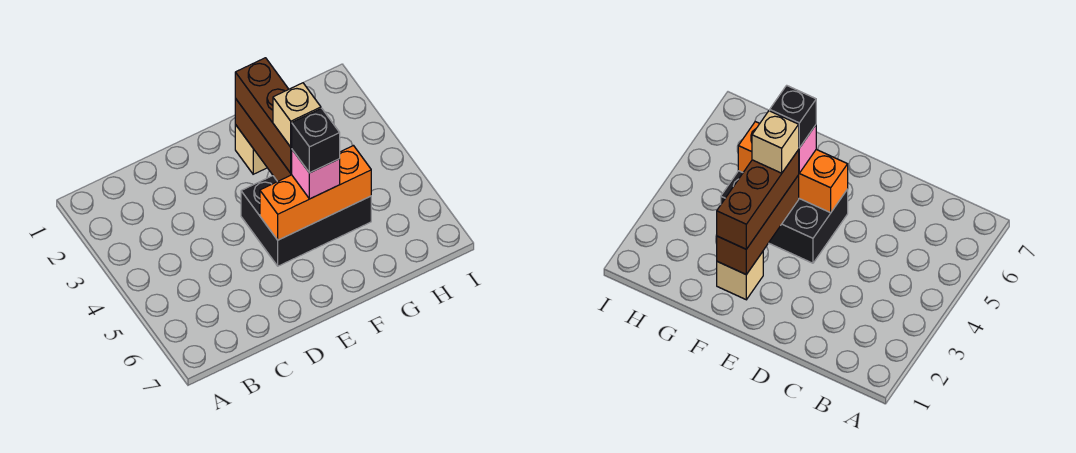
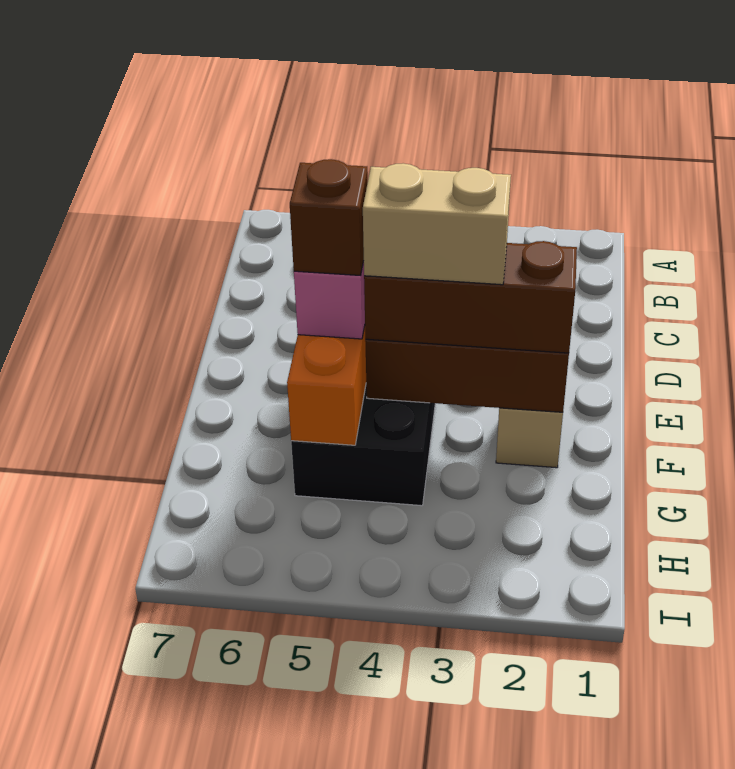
tan 1x1 brick [273,83,321,147] -> tan 1x2 brick [363,163,511,285]
black 1x1 brick [292,108,340,173] -> brown 1x1 brick [290,159,368,275]

